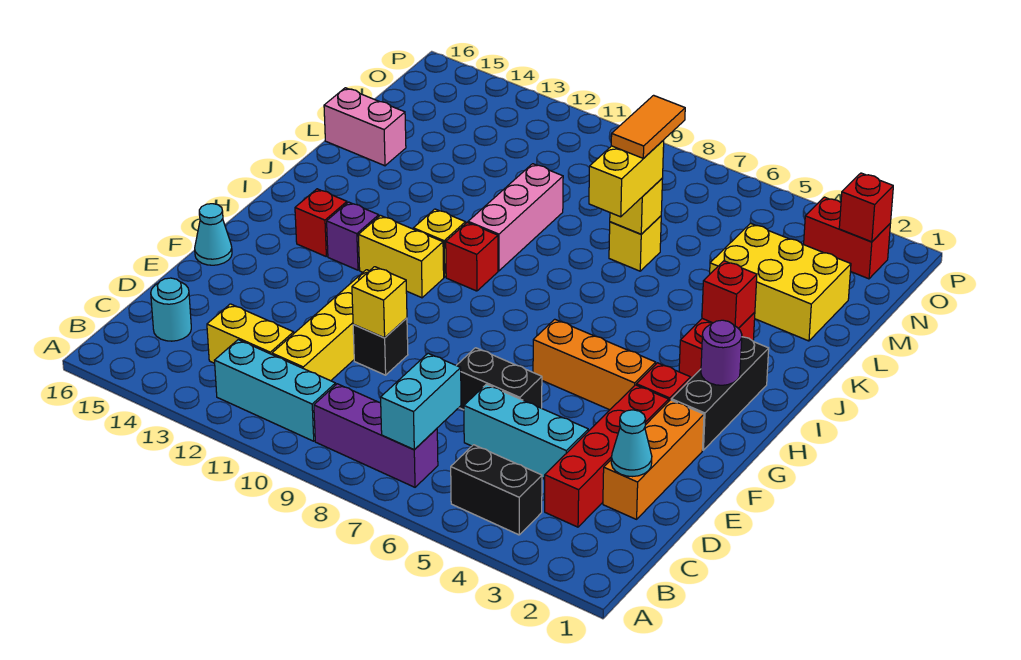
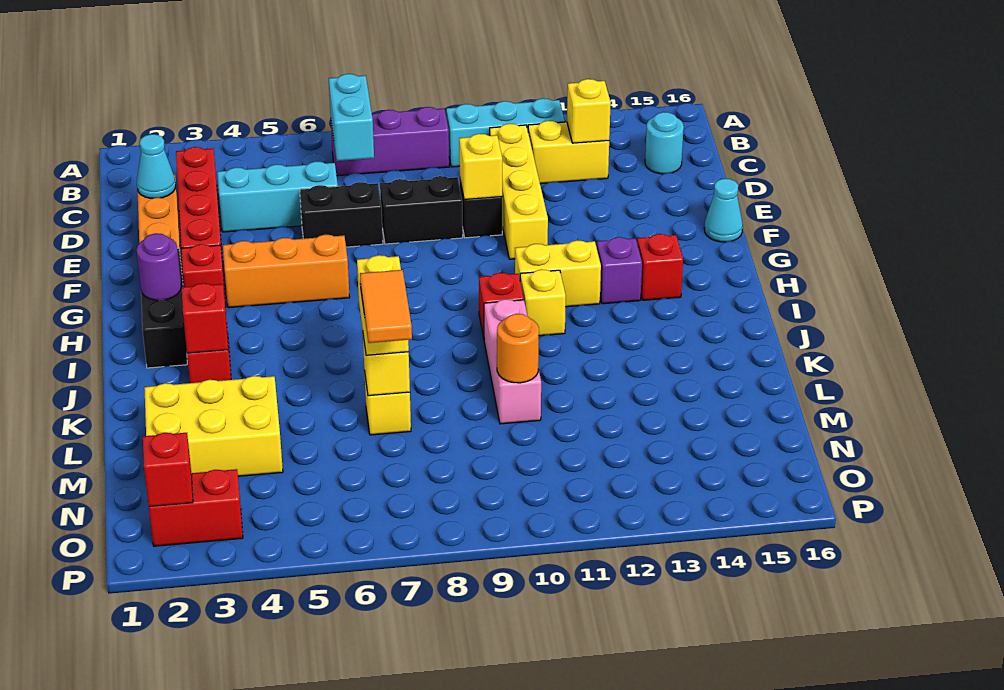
black 1x2 brick [451,445,542,535] -> black 1x2 brick moved to [380,176,463,244]
none -> yellow 1x1 brick [567,79,611,143]
none -> orange 1x1 round brick [497,314,539,383]
pink 1x2 brick [324,88,406,166] -> none

